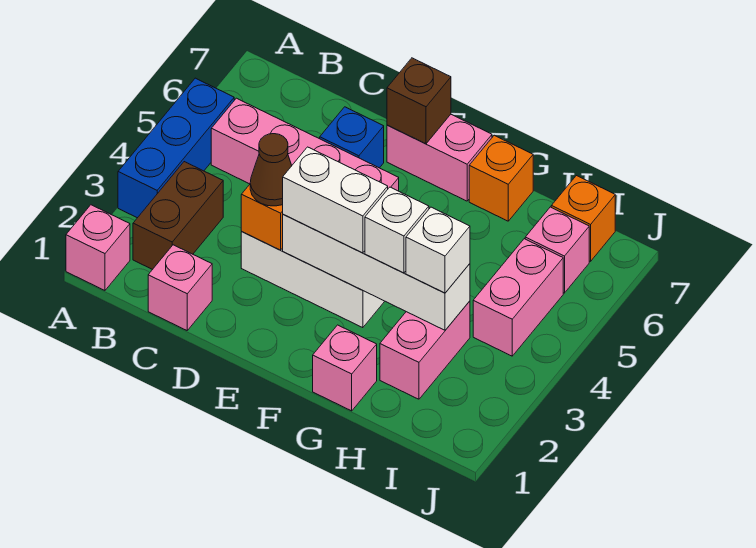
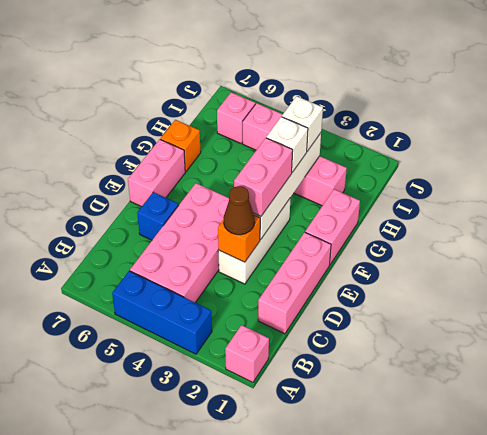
brown 1x2 brick [133,162,223,270] -> none
pink 1x4 brick [211,98,399,191] -> pink 2x4 brick [130,183,229,303]
pink 1x1 brick [148,245,212,330] -> pink 1x3 brick [258,232,331,334]
white 1x2 brick [283,147,388,253] -> pink 1x2 brick [234,138,293,216]
brown 1x1 brick [387,58,451,144] -> none
pink 1x1 brick [313,325,377,411] -> pink 1x2 brick [305,189,360,265]
orange 1x1 brick [551,176,615,261] -> none

